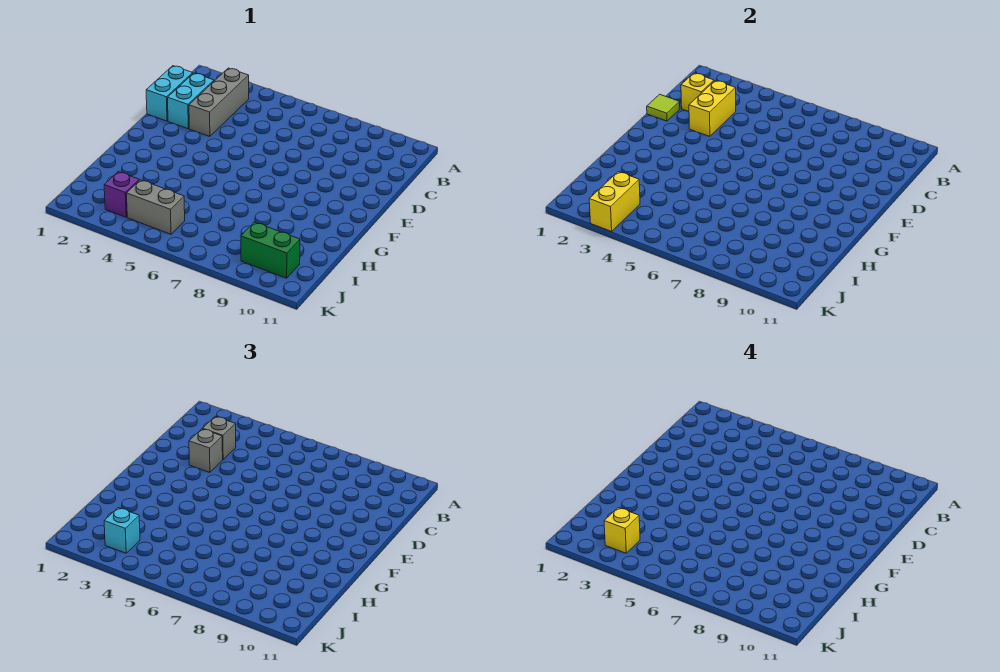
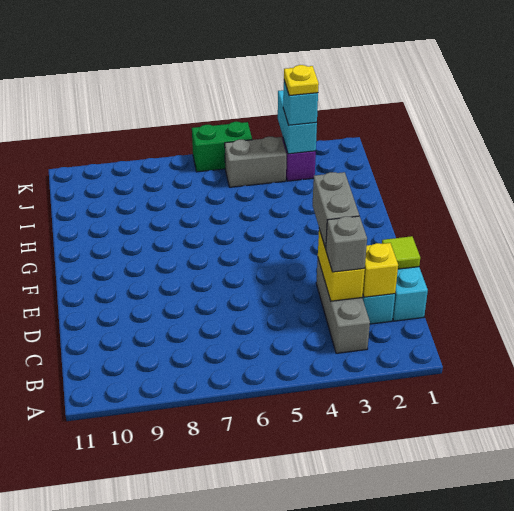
grey 1x1 brick [189,429,223,472] -> grey 1x2 brick [313,172,359,249]
yellow 1x2 brick [589,172,640,231] -> cyan 1x2 brick [278,90,317,154]
yellow 1x1 brick [604,508,640,553] -> yellow 1x1 plate [284,65,319,96]
green 1x2 brick [241,222,300,278] -> green 1x2 brick moved to [192,122,252,172]

